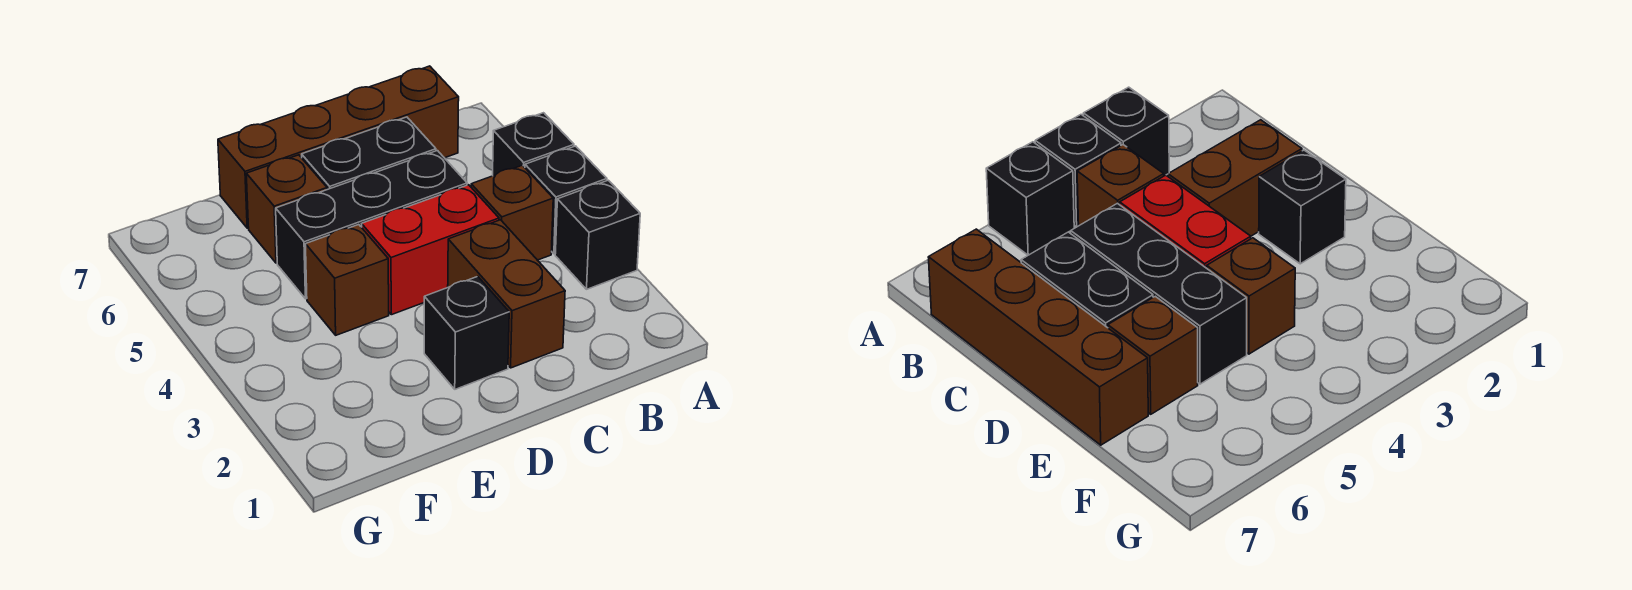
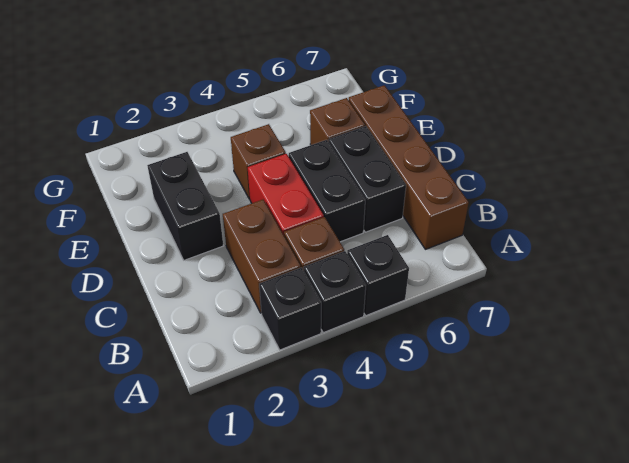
brown 1x2 brick [448,220,565,368] -> brown 1x2 brick turned to [223,200,301,313]
black 1x3 brick [276,151,467,299] -> black 1x2 brick [289,140,365,242]
black 1x1 brick [424,276,509,389] -> black 1x2 brick [147,152,223,260]

